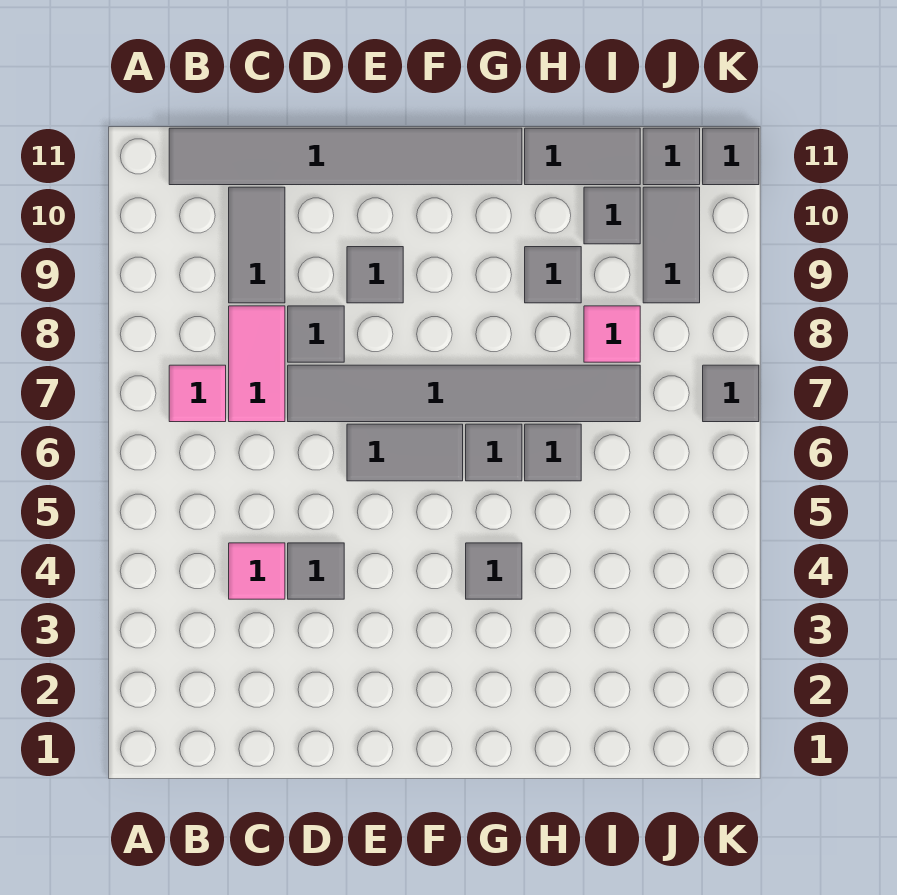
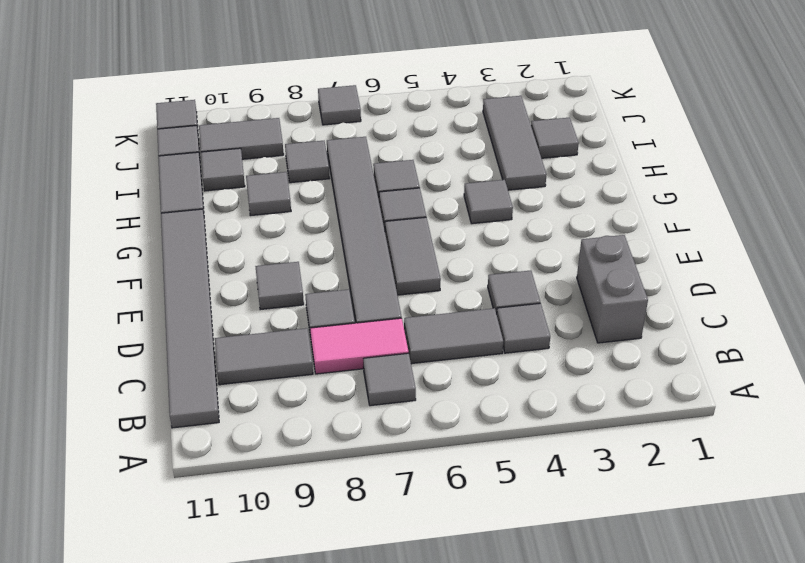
pink 1x1 tile [169,365,226,422] -> grey 1x1 tile [363,353,416,406]
none -> grey 1x2 brick [577,235,648,343]
pink 1x1 tile [229,543,285,599] -> grey 1x1 tile [497,303,550,353]
none -> grey 1x2 tile [404,308,503,364]
none -> grey 1x3 tile [483,96,547,190]
none -> grey 1x1 tile [531,117,579,158]
pink 1x1 tile [584,306,640,362] -> grey 1x1 tile [285,141,330,183]

